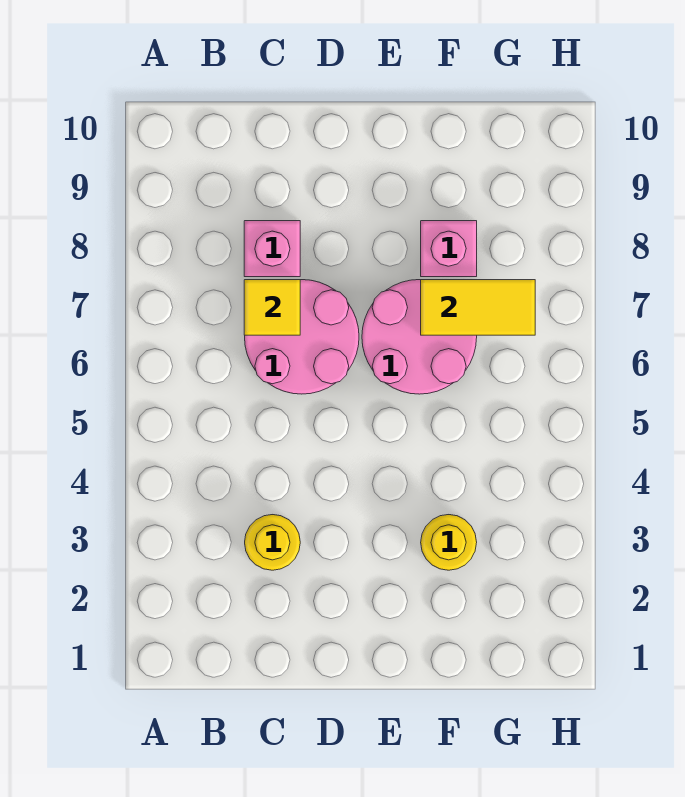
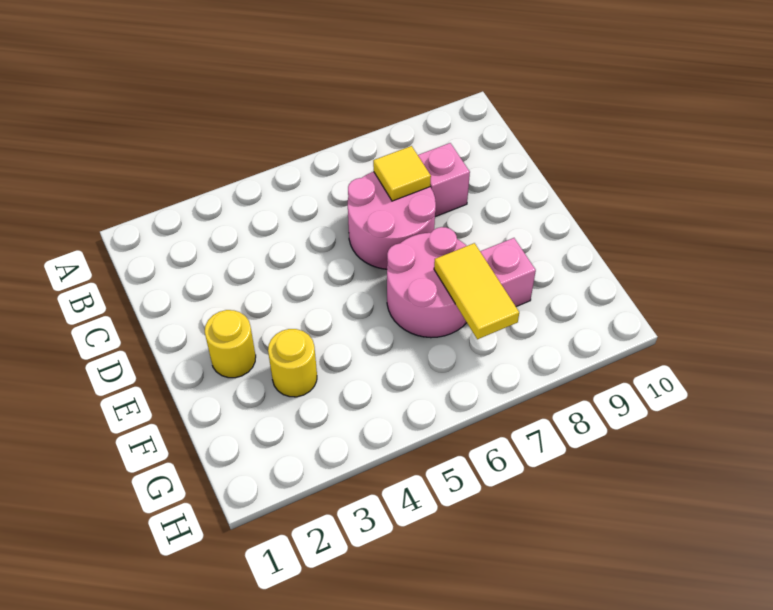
yellow 1x1 round brick [245,515,300,570] -> yellow 1x1 round brick moved to [205,310,256,378]

